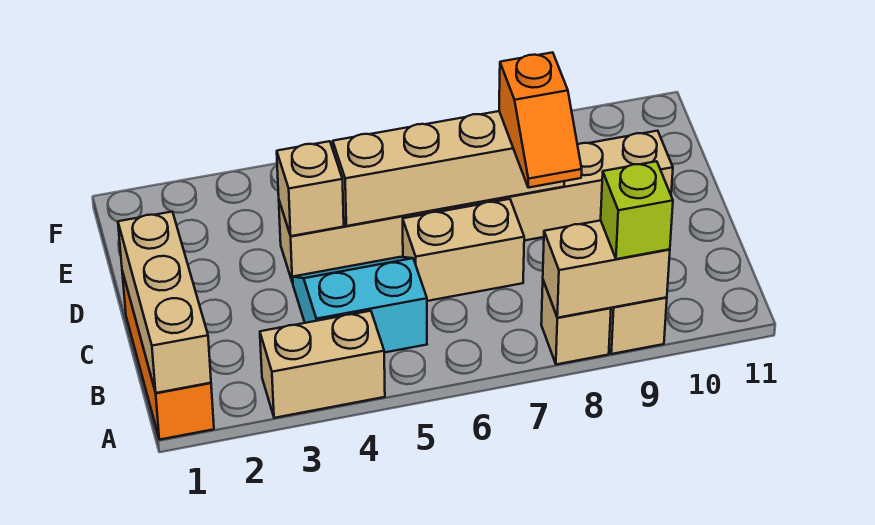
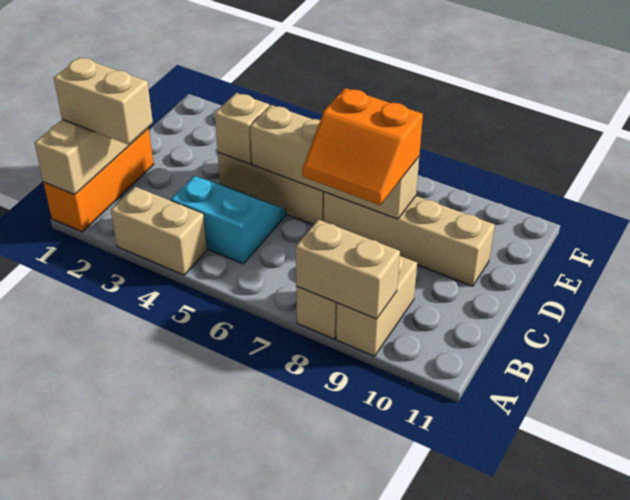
lime 1x1 brick [601,161,673,259] -> none
tan 1x2 brick [403,199,524,301] -> tan 1x2 brick moved to [54,57,153,145]
orange 1x2 slope [499,52,582,188] -> orange 2x2 slope [302,88,423,205]

